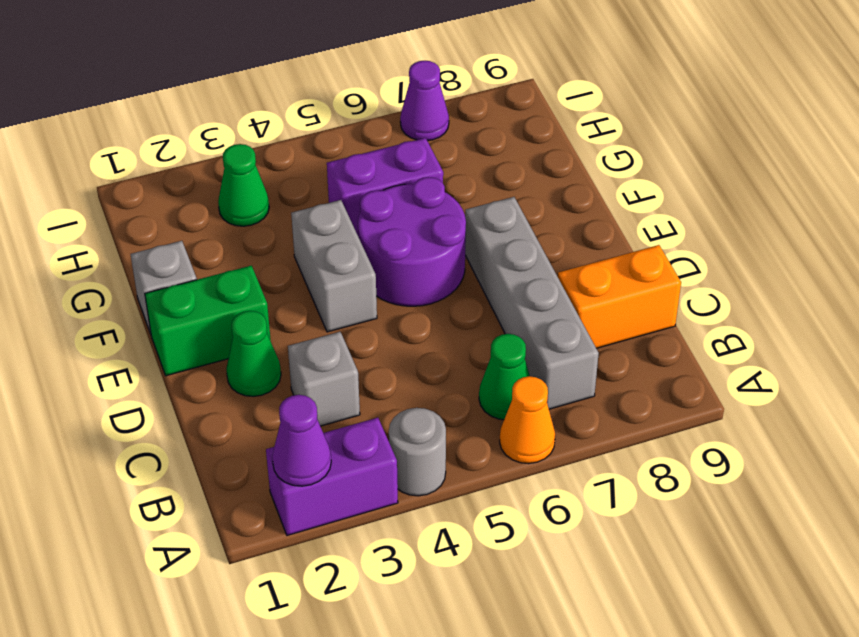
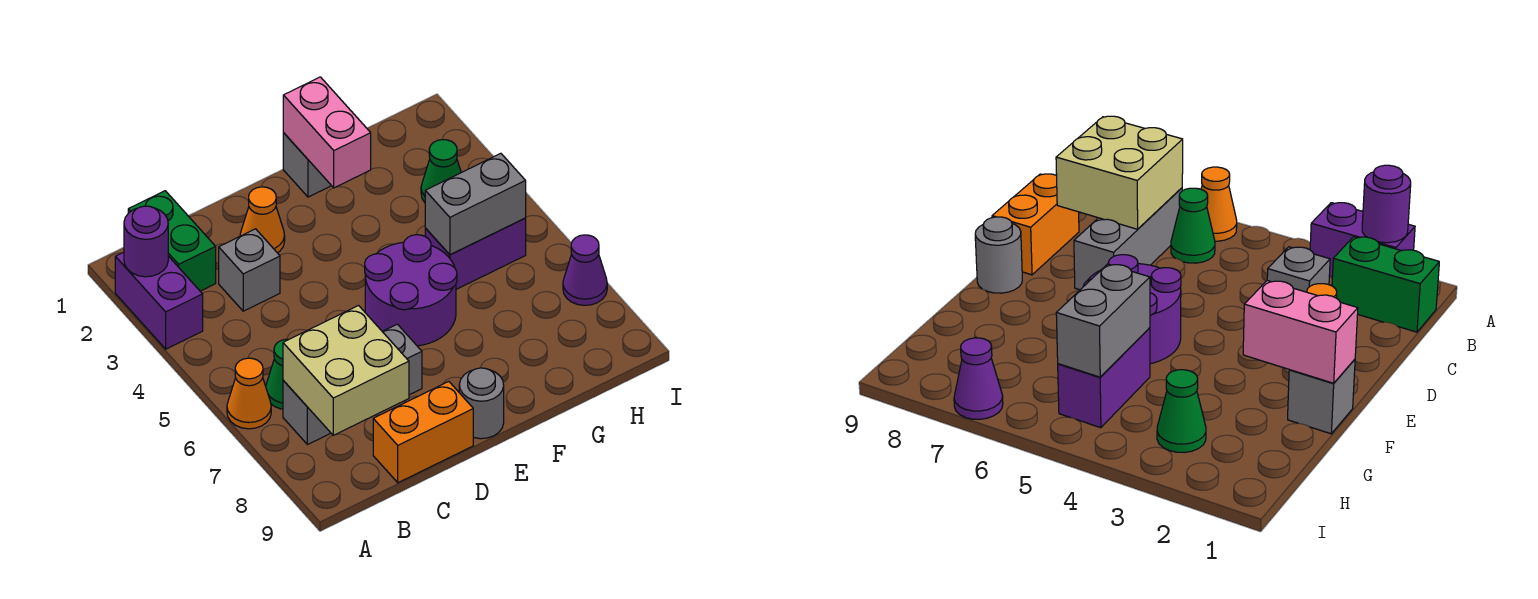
purple 1x1 cone [272,395,331,486] -> purple 1x1 round brick [124,206,168,277]
grey 1x1 round brick [389,408,446,496] -> grey 1x1 round brick moved to [459,368,504,439]
grey 1x4 brick [465,197,599,409] -> grey 1x3 brick [283,324,422,445]
none -> tan 2x2 brick [283,306,409,435]
orange 1x2 brick [558,245,681,348] -> orange 1x2 brick turned to [373,382,473,483]
green 1x1 cone [226,311,281,397] -> orange 1x1 cone [240,187,285,253]
green 1x2 brick [145,266,271,376] -> green 1x2 brick moved to [128,191,216,291]
grey 1x2 brick [291,200,377,332] -> grey 1x2 brick moved to [425,153,526,255]
none -> pink 1x2 brick [283,77,371,188]
purple 1x2 brick [327,138,443,235] -> purple 1x2 brick turned to [425,218,526,289]

